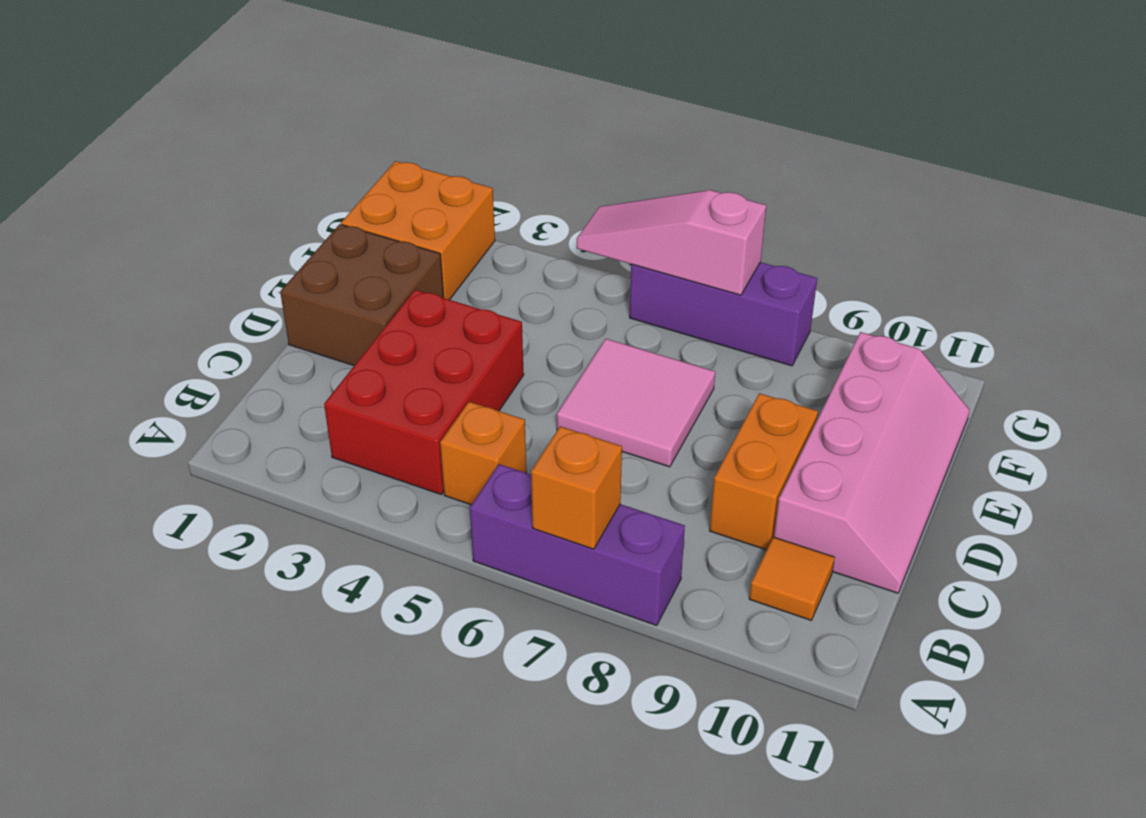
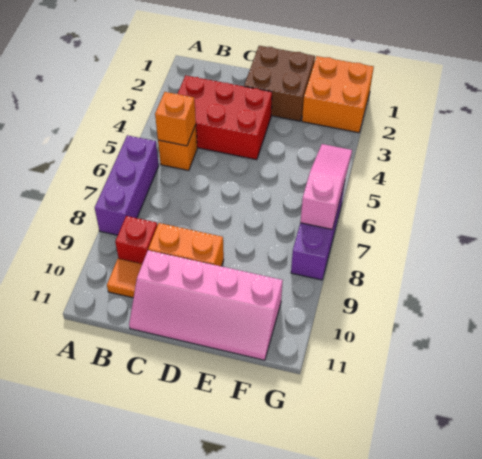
orange 1x1 brick [531,426,622,549] -> orange 1x1 brick moved to [155,92,196,146]
none -> red 1x1 brick [115,216,157,264]
pink 2x2 tile [557,339,715,467] -> none

